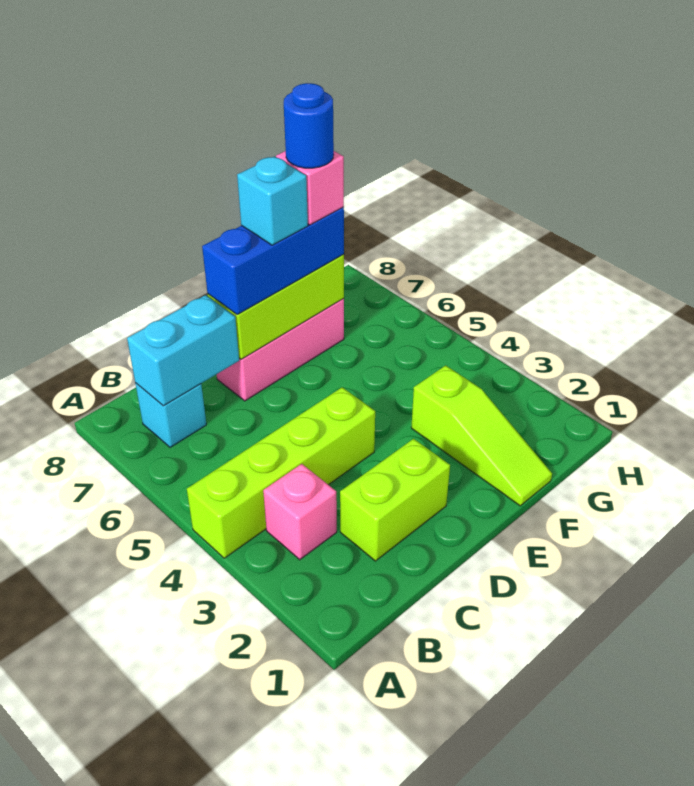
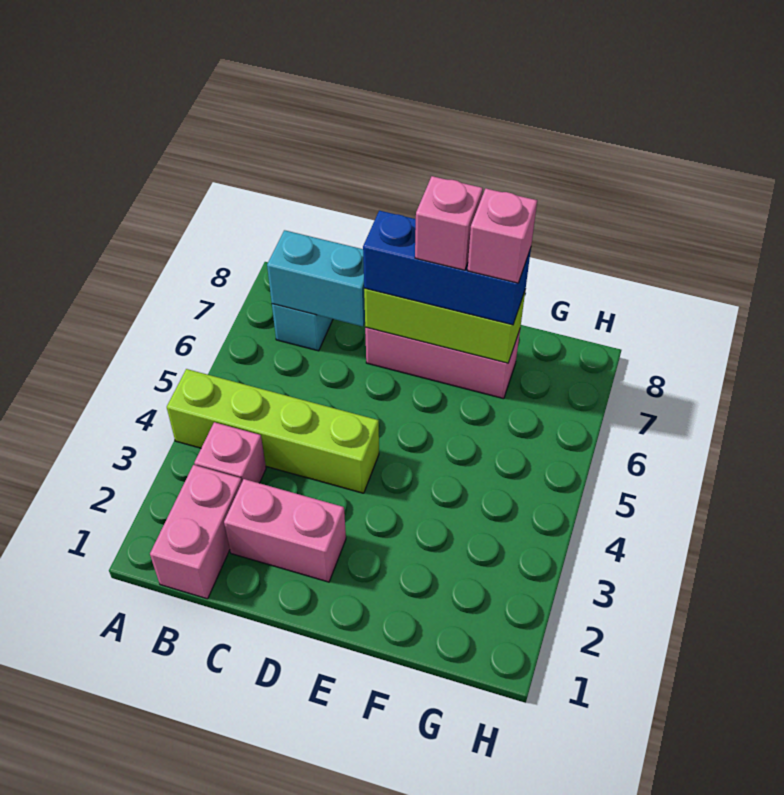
none -> pink 1x2 brick [150,465,242,599]
lime 1x2 brick [340,439,450,561] -> pink 1x2 brick [224,479,346,582]
cyan 1x1 brick [237,157,308,245] -> pink 1x1 brick [415,176,483,270]
lime 1x3 slope [411,365,552,506] -> none
blue 1x1 round brick [284,83,334,168] -> none

